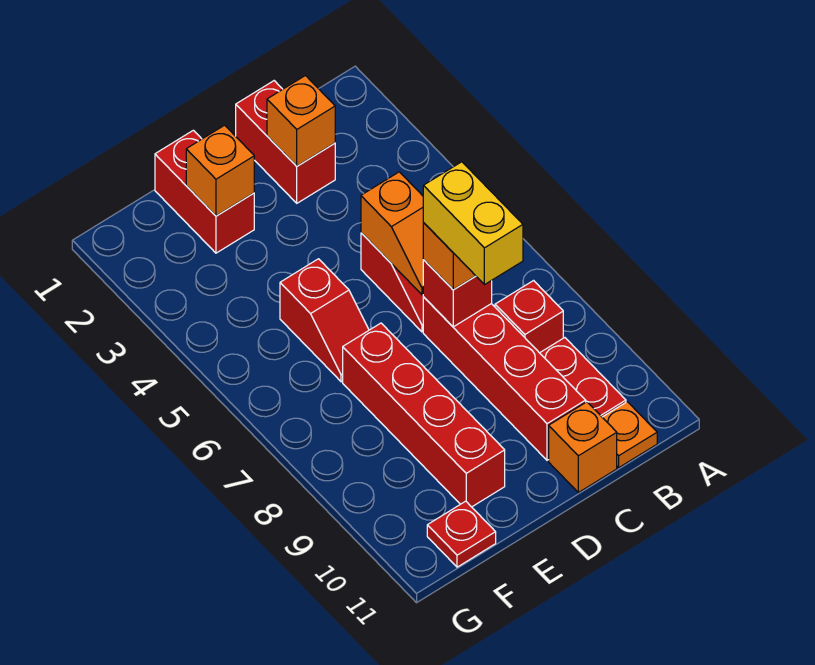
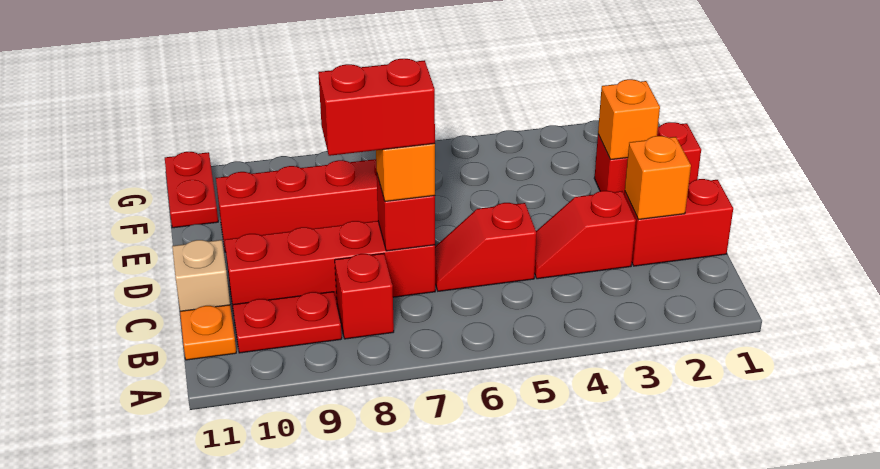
orange 1x2 slope [361,172,424,295] -> none
yellow 1x2 brick [423,162,523,285] -> red 1x2 brick [318,59,435,156]
orange 1x1 brick [549,402,617,492] -> tan 1x1 brick [172,240,230,311]
red 1x2 slope [280,259,369,382] -> red 1x2 slope moved to [534,191,636,279]
red 1x1 plate [427,501,496,567] -> red 1x2 plate [165,152,218,228]

